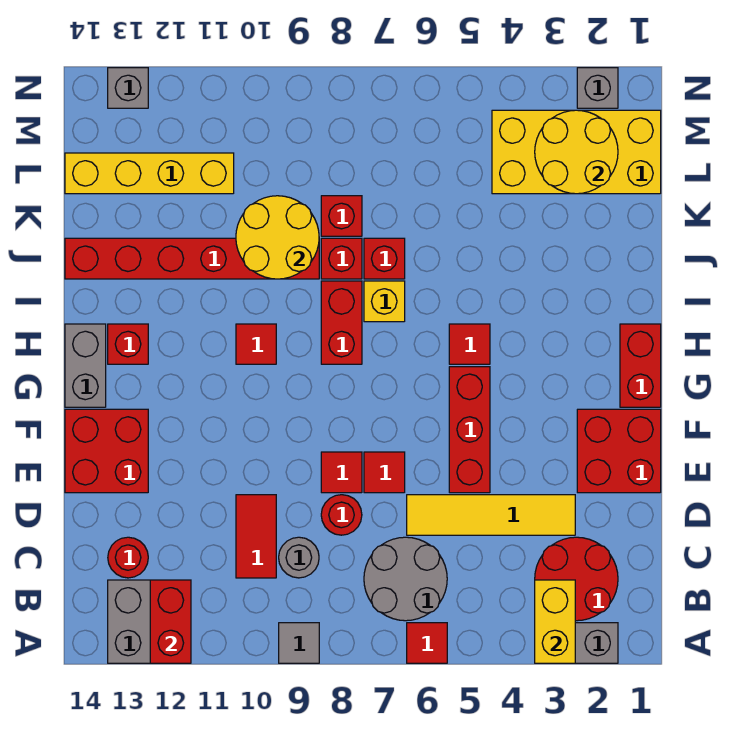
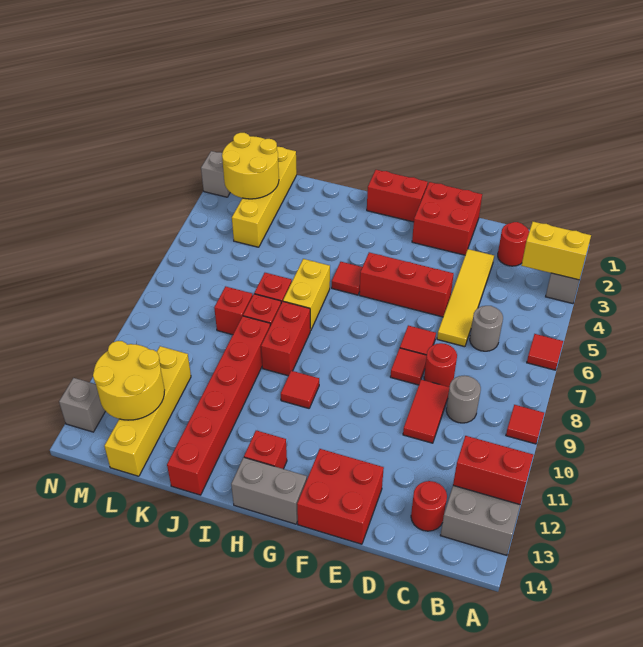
grey 1x1 tile [279,623,319,663] -> red 1x1 tile [506,405,544,444]
red 2x2 round brick [535,537,618,621] -> red 1x1 round brick [498,222,529,266]
grey 2x2 round brick [364,537,447,621] -> grey 1x1 round brick [470,306,503,351]
red 1x2 tile [236,495,276,578] -> red 1x2 tile turned to [403,380,450,443]
red 1x2 brick [321,281,362,364] -> red 1x2 brick turned to [261,302,310,376]
yellow 1x1 brick [364,281,405,322] -> yellow 1x2 brick [283,259,330,331]
yellow 2x2 round brick [236,196,319,279] -> yellow 2x2 round brick moved to [93,341,164,420]
yellow 2x4 brick [492,110,661,194] -> yellow 1x4 brick [232,147,297,247]

